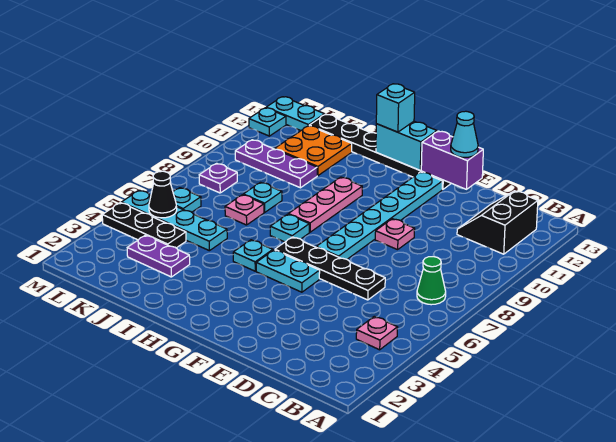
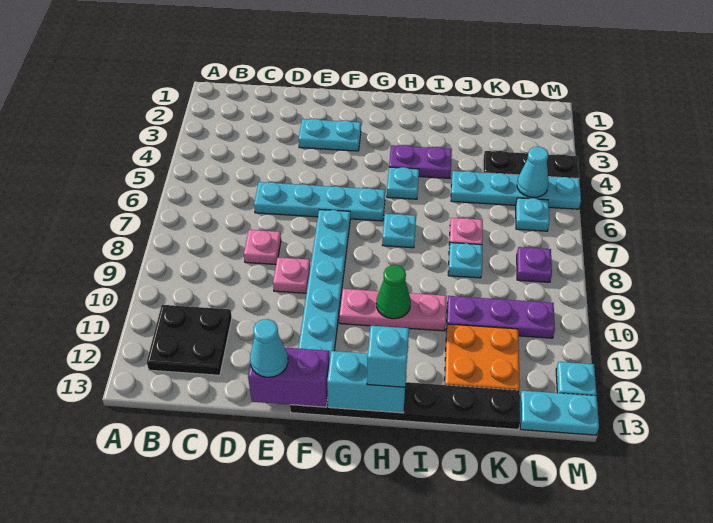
pink 1x1 plate [356,316,398,350] -> pink 1x1 plate moved to [244,230,281,264]
green 1x1 cone [417,257,446,305] -> green 1x1 cone moved to [376,265,411,319]
black 2x2 slope [457,191,538,254] -> black 2x2 plate [147,305,232,375]
black 1x4 plate [275,237,385,300] -> cyan 1x4 plate [254,182,385,221]
cyan 1x2 plate [256,250,320,292] -> cyan 1x2 plate moved to [299,119,361,151]
pink 1x3 plate [288,177,362,232] -> pink 1x3 plate turned to [339,289,447,331]
purple 1x2 plate [127,235,190,277] -> purple 1x2 plate moved to [389,145,452,178]
black 1x1 cone [149,171,177,218] -> cyan 1x1 cone [517,147,549,197]

